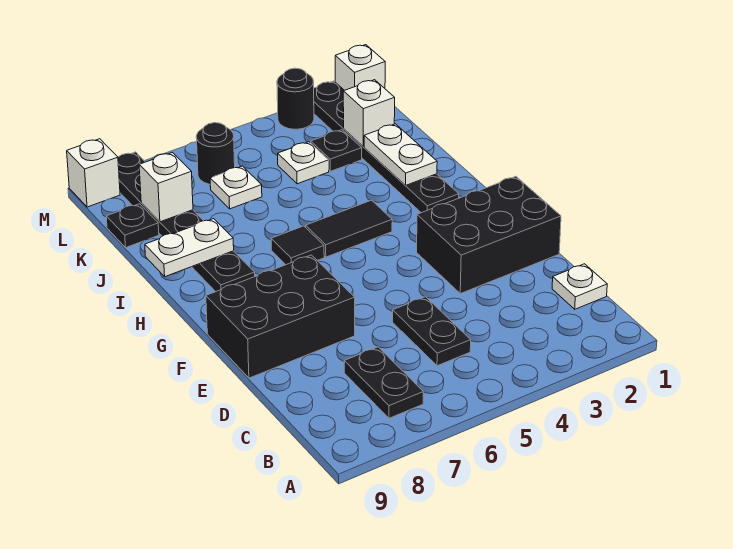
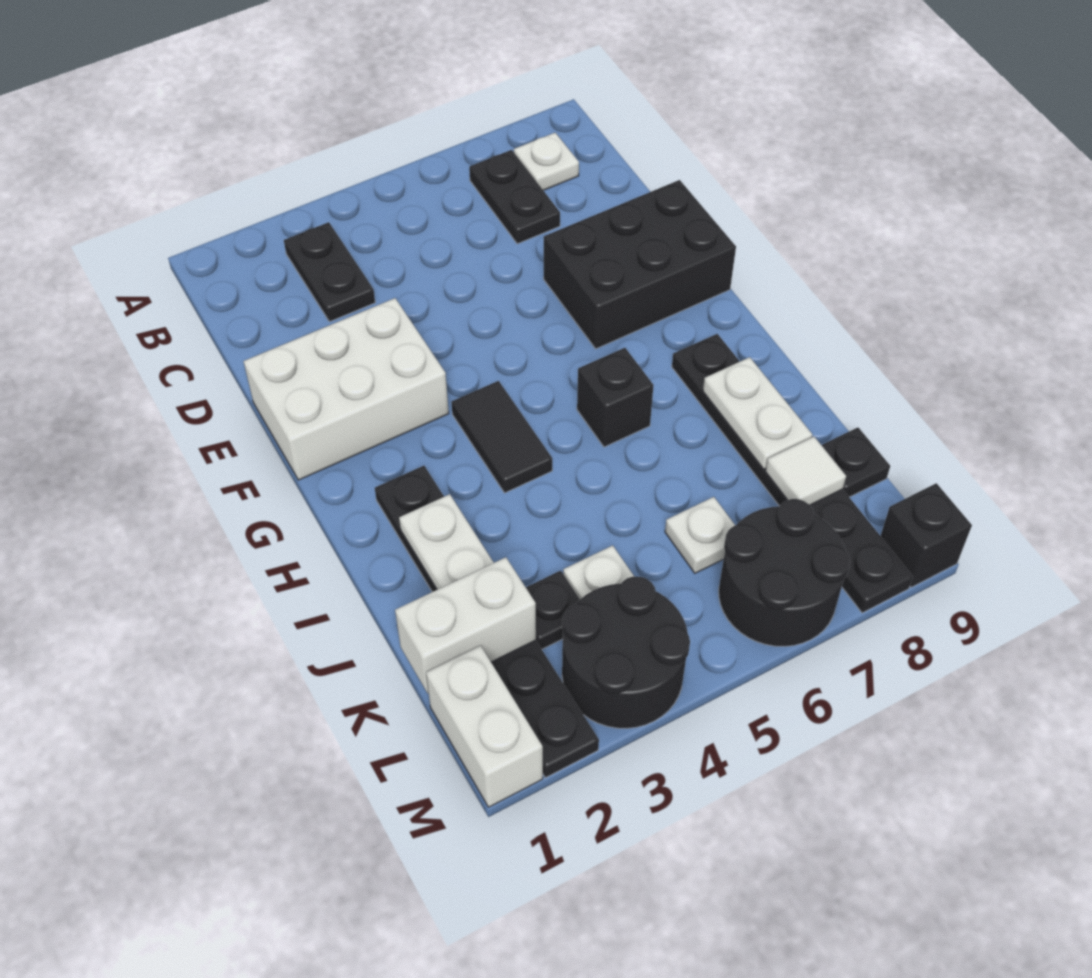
white 1x1 plate [552,264,607,309] -> white 1x1 plate moved to [514,133,579,190]
black 1x2 plate [393,297,471,366] -> black 1x2 plate moved to [284,222,375,322]
black 2x3 brick [417,177,561,294] -> white 2x3 brick [243,298,449,480]
black 1x2 tile [306,200,392,257] -> black 1x2 tile turned to [451,381,552,493]
black 1x1 tile [271,226,324,265] -> black 1x1 brick [577,348,653,447]
white 1x2 plate [145,219,234,277] -> white 1x2 plate turned to [703,357,812,469]
white 1x1 brick [343,80,395,147] -> white 1x2 brick [395,557,536,693]
white 1x1 brick [139,153,193,222] -> white 1x1 tile [765,436,846,505]
black 1x1 round brick [196,123,235,184] -> black 2x2 round brick [719,499,850,646]
white 1x1 brick [335,45,385,90] -> white 1x2 brick [426,646,543,807]
black 1x1 round brick [277,68,314,129] -> black 2x2 round brick [562,577,690,728]
white 1x1 brick [67,139,120,207] -> black 1x1 brick [881,483,972,587]

